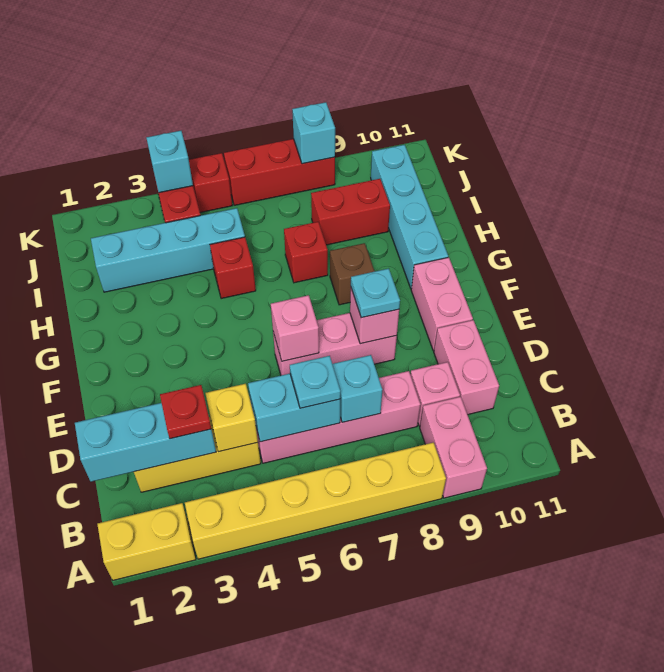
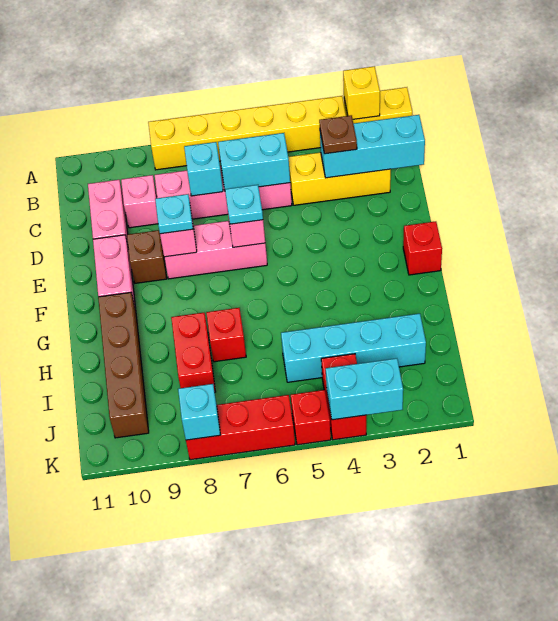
pink 1x2 brick [420,397,487,498] -> none
red 1x1 plate [160,385,211,439] -> brown 1x1 plate [319,115,357,154]
yellow 1x1 brick [205,384,258,452] -> yellow 1x1 brick moved to [343,66,380,119]
cyan 1x1 plate [290,356,341,408] -> cyan 1x1 plate moved to [225,185,263,224]
brown 1x1 brick [330,243,375,305] -> brown 1x1 brick moved to [127,230,167,283]
cyan 1x4 brick [371,145,448,289] -> brown 1x4 brick [98,293,149,438]
red 1x1 brick [210,237,256,299] -> red 1x1 brick moved to [403,221,442,275]
red 1x2 brick [311,179,390,245] -> red 1x2 brick turned to [171,313,215,392]
cyan 1x1 brick [146,131,193,193] -> cyan 1x2 brick [326,358,403,420]

